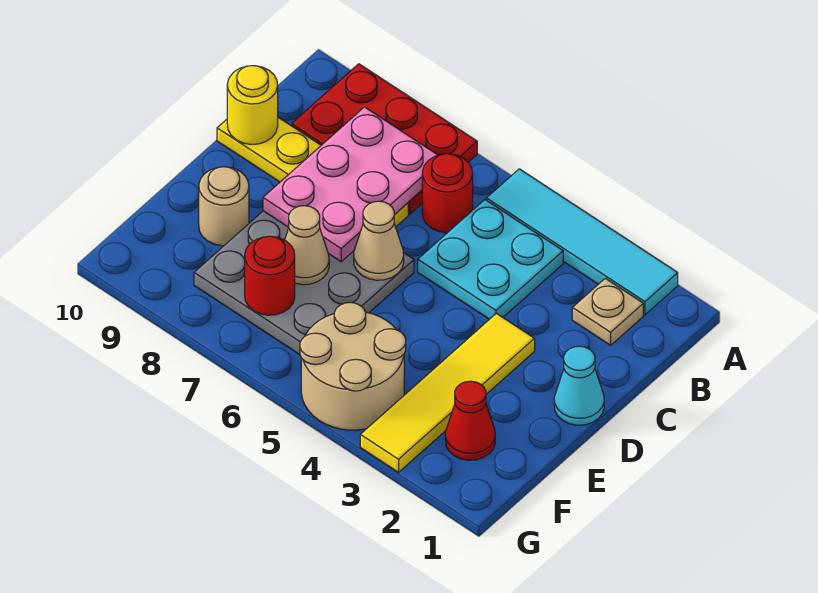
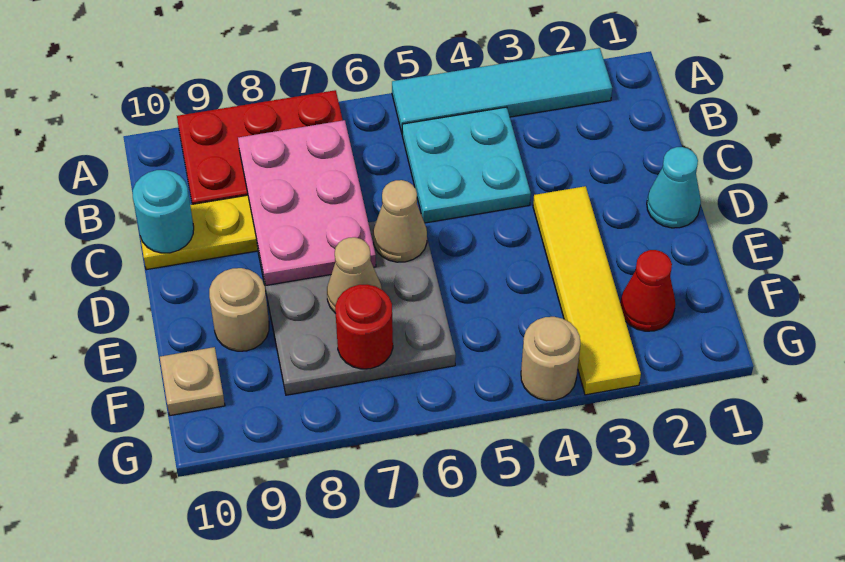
tan 1x1 plate [572,278,643,345] -> tan 1x1 plate moved to [160,347,225,415]
red 1x1 round brick [422,154,473,233] -> none
yellow 1x1 round brick [227,66,278,145] -> cyan 1x1 round brick [133,170,194,253]
tan 2x2 round brick [300,303,406,430] -> tan 1x1 round brick [521,317,581,401]

